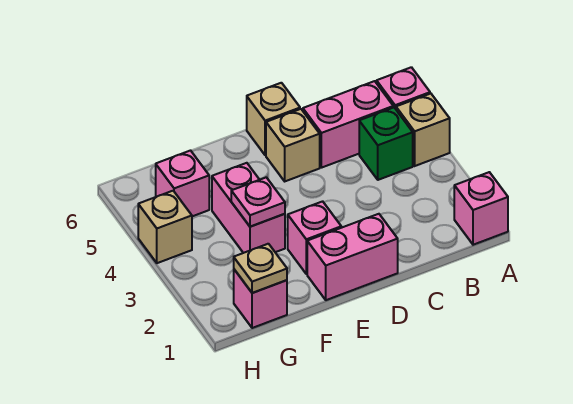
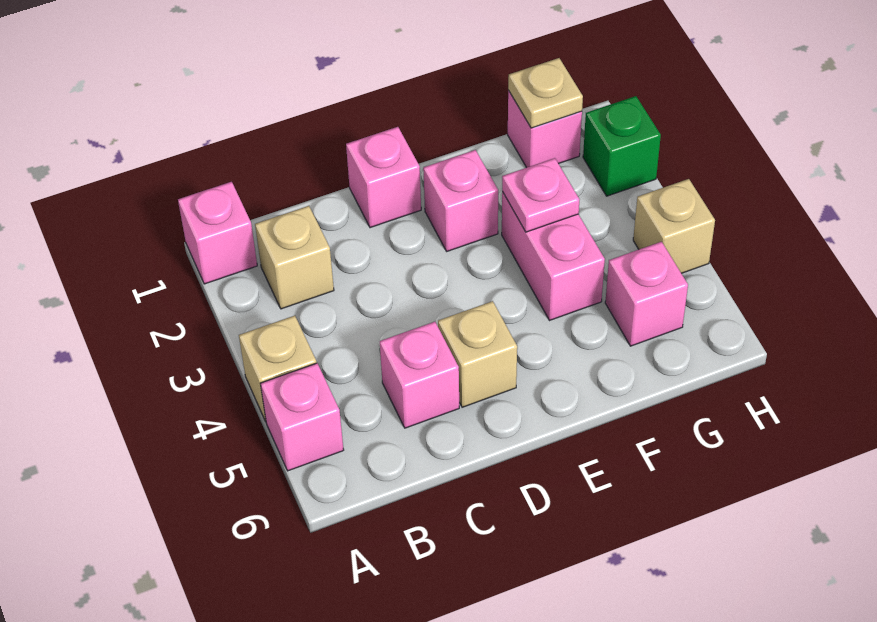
green 1x1 brick [359,107,413,180] -> green 1x1 brick moved to [583,96,661,196]
pink 1x2 brick [303,81,393,168] -> pink 1x1 brick [380,322,459,428]
pink 1x2 brick [307,214,398,300] -> pink 1x1 brick [346,127,421,228]
tan 1x1 brick [247,83,300,155] -> tan 1x1 brick moved to [255,206,334,309]

